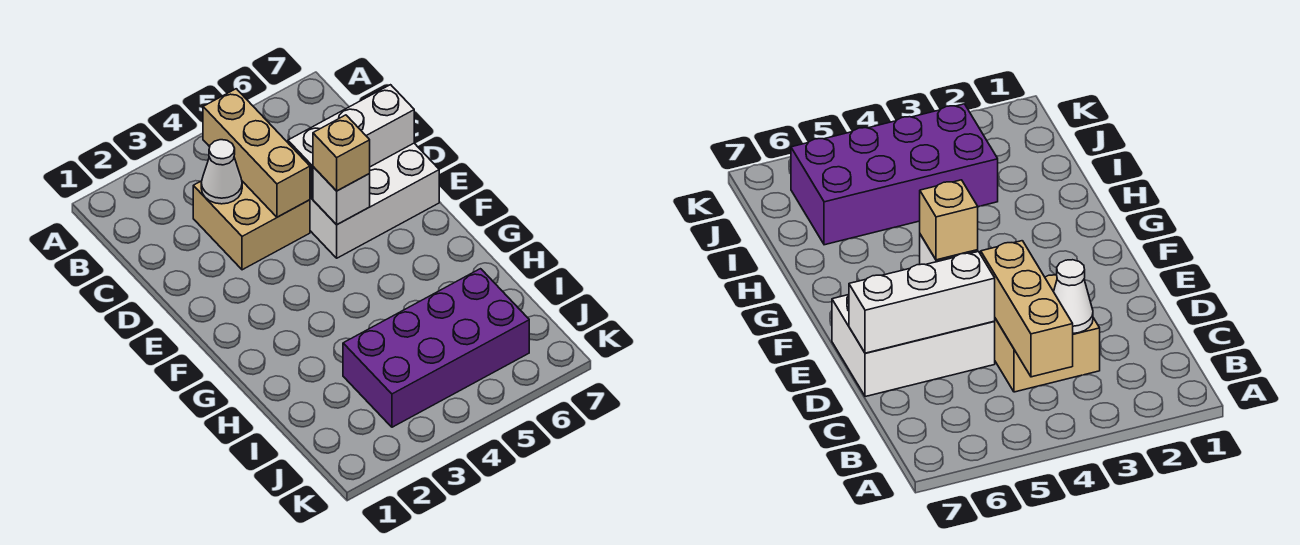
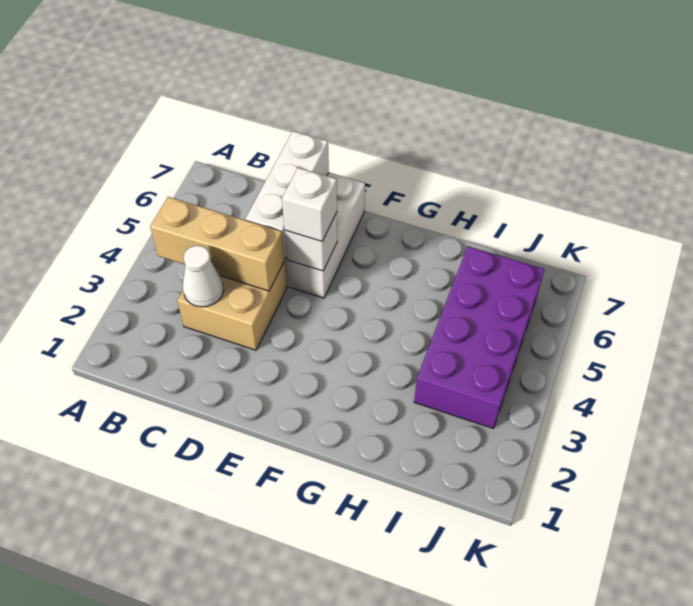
tan 1x1 brick [313,115,370,191] -> white 1x1 brick [282,168,337,241]

